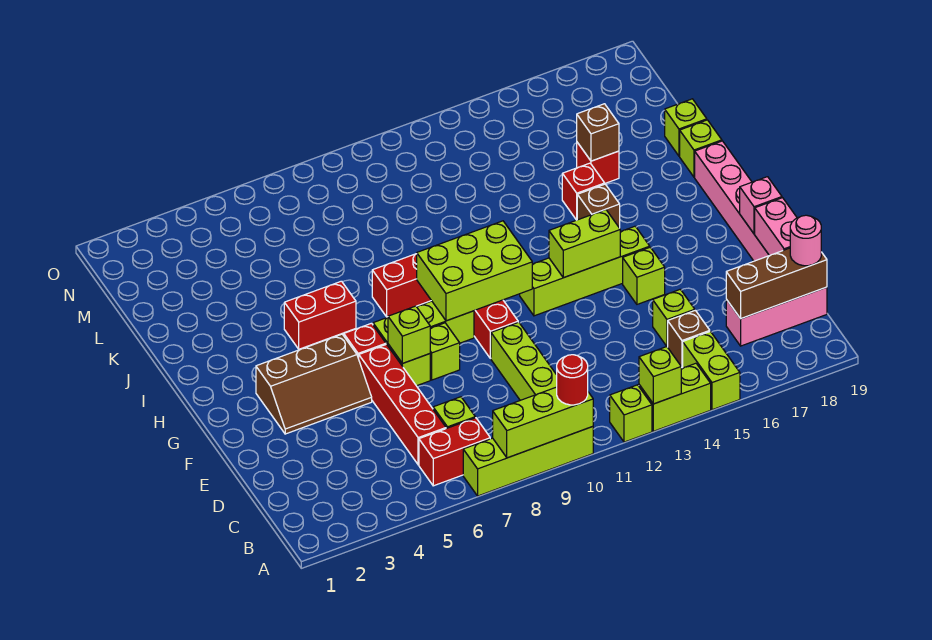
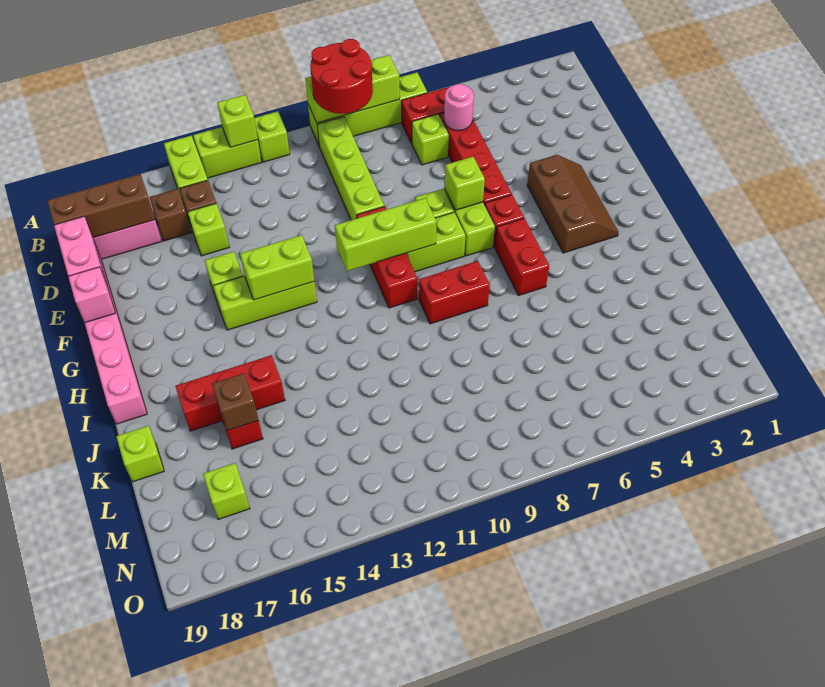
red 1x1 round brick [557,355,588,405] -> red 2x2 round brick [310,39,373,114]
pink 1x1 round brick [790,215,821,266] -> pink 1x1 round brick moved to [444,84,474,131]
brown 2x3 slope [256,334,372,434] -> brown 2x3 slope turned to [527,155,619,253]
lime 2x3 brick [417,221,532,321] -> lime 1x3 brick [335,198,437,271]
lime 1x4 brick [520,226,650,316] -> lime 1x3 brick [213,276,317,330]
red 1x2 brick [284,281,356,349] -> red 1x2 brick turned to [495,218,549,296]
brown 1x1 brick [577,184,620,228] -> brown 1x1 brick moved to [149,189,191,241]
red 1x1 brick [562,163,605,220] -> red 1x3 brick [175,355,285,431]
lime 1x1 brick [680,120,722,177] -> lime 1x1 brick moved to [203,463,250,520]

